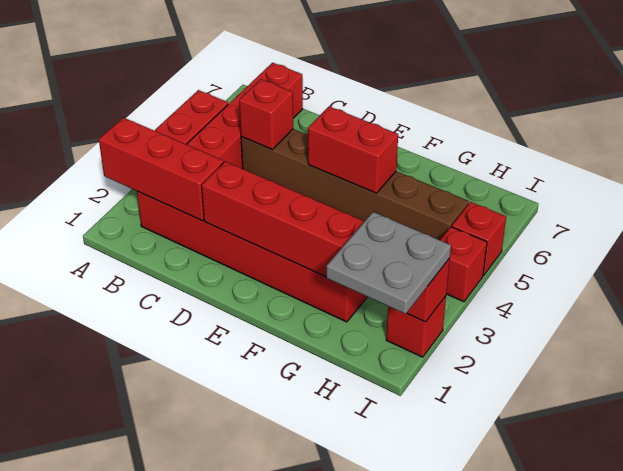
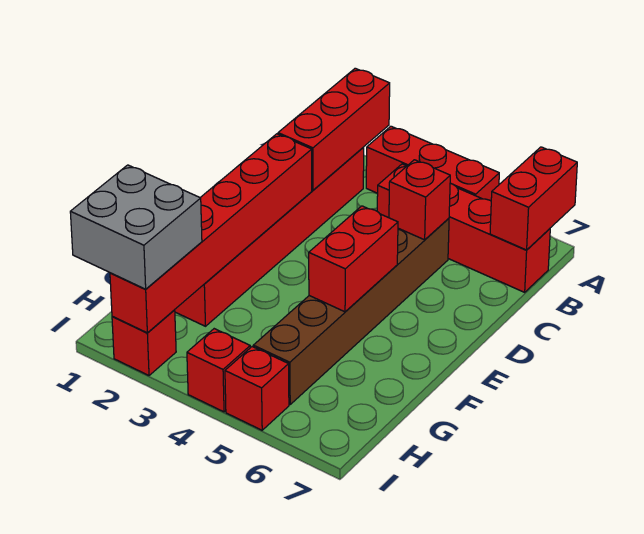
none -> red 1x2 brick [490,147,577,250]
grey 2x2 plate [326,212,451,314] -> grey 2x2 brick [70,165,202,289]

